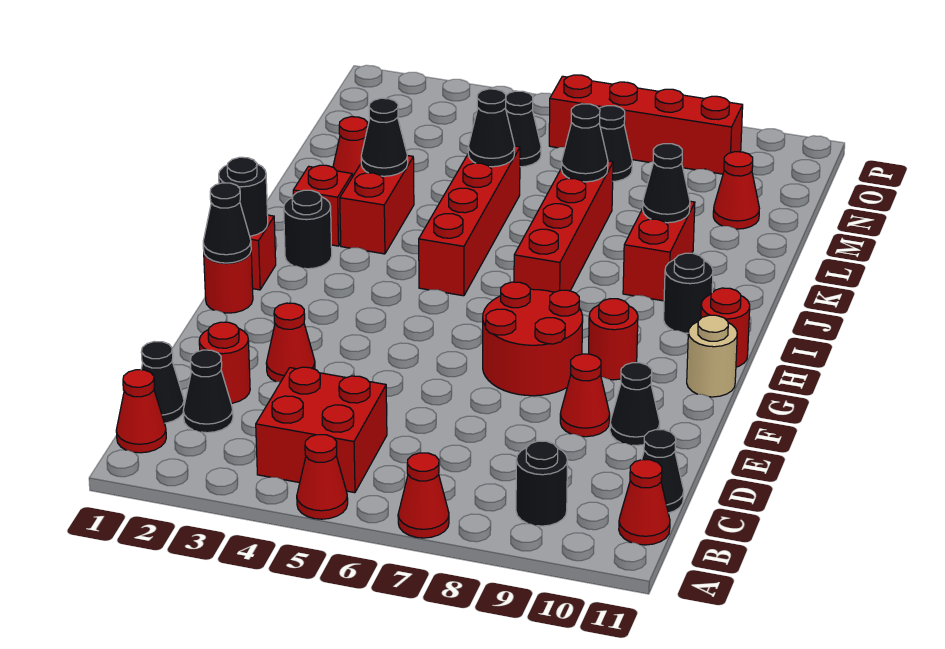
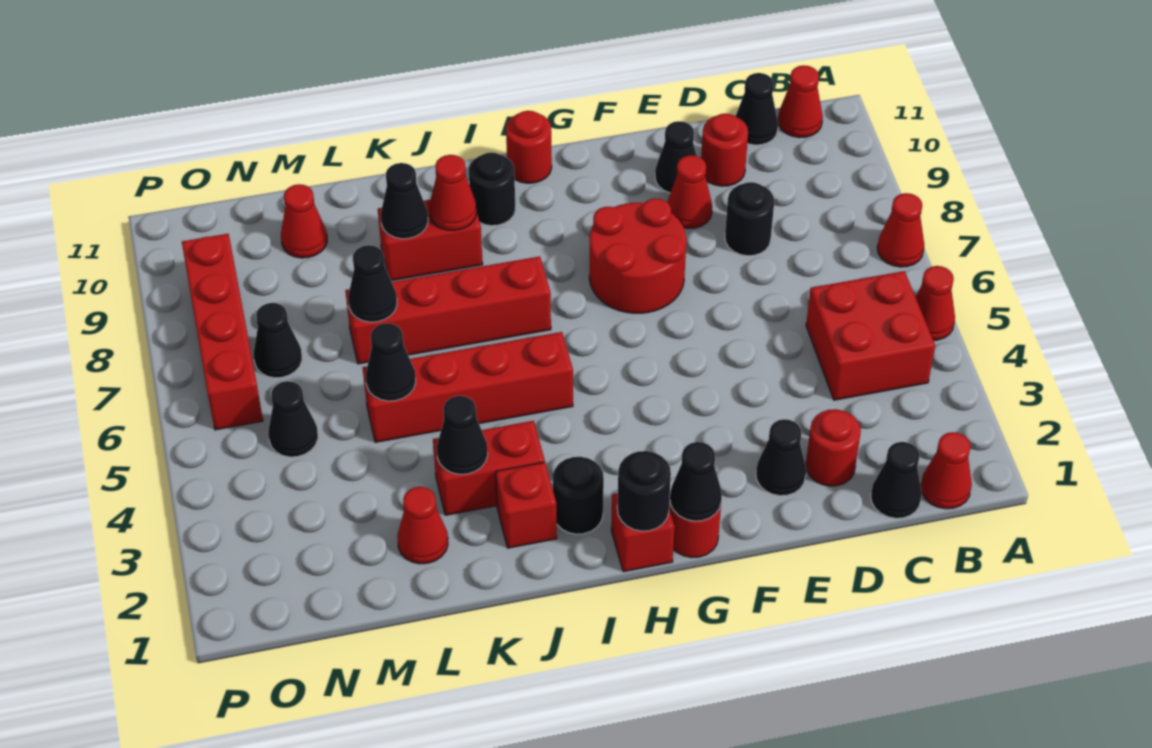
black 1x1 round brick [516,441,567,526] -> black 1x1 round brick moved to [725,182,774,256]
black 1x1 cone [183,350,233,433] -> black 1x1 cone moved to [756,419,806,496]
red 1x1 cone [266,303,315,382] -> red 1x1 cone moved to [429,155,476,230]
red 1x1 round brick [589,299,638,380] -> red 1x1 round brick moved to [701,114,748,186]
tan 1x1 round brick [687,315,737,397] -> none

